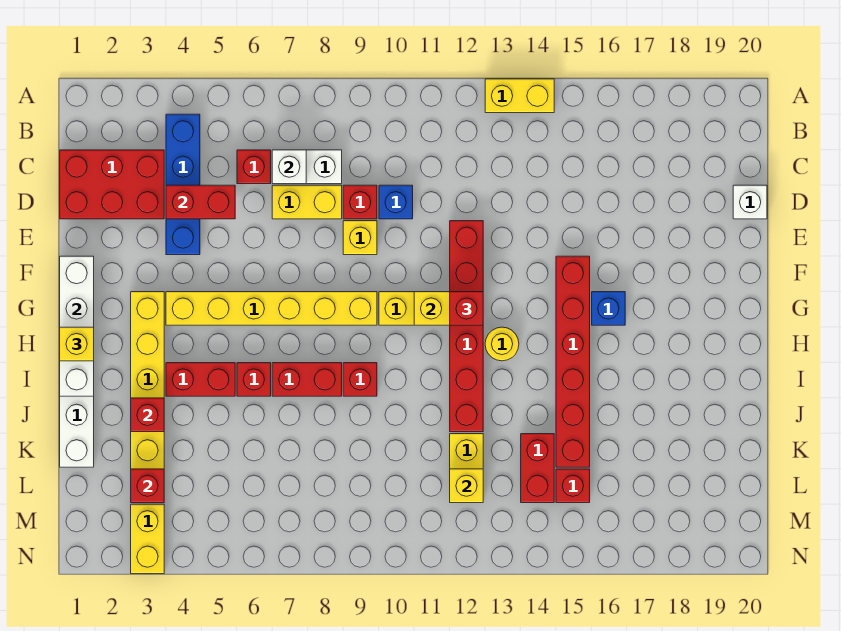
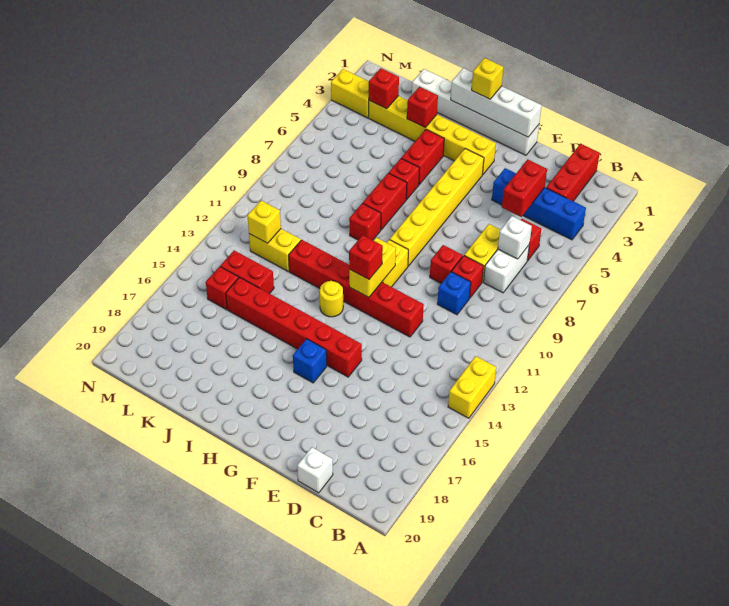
red 2x3 brick [60,150,164,219] -> red 1x3 brick [546,144,600,201]
yellow 1x1 brick [343,221,377,255] -> red 1x1 brick [430,245,463,283]

